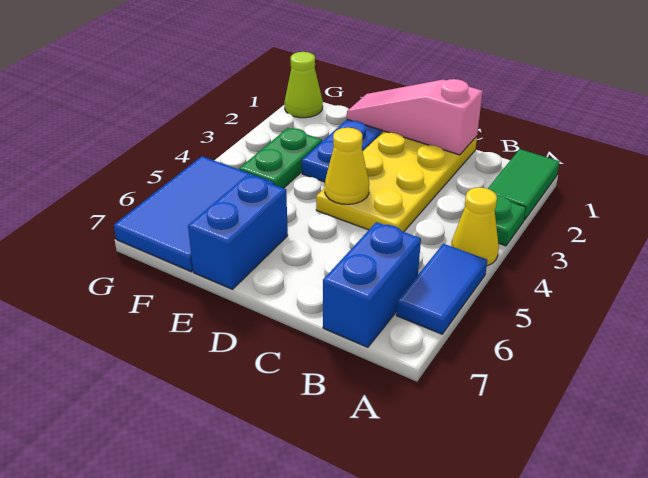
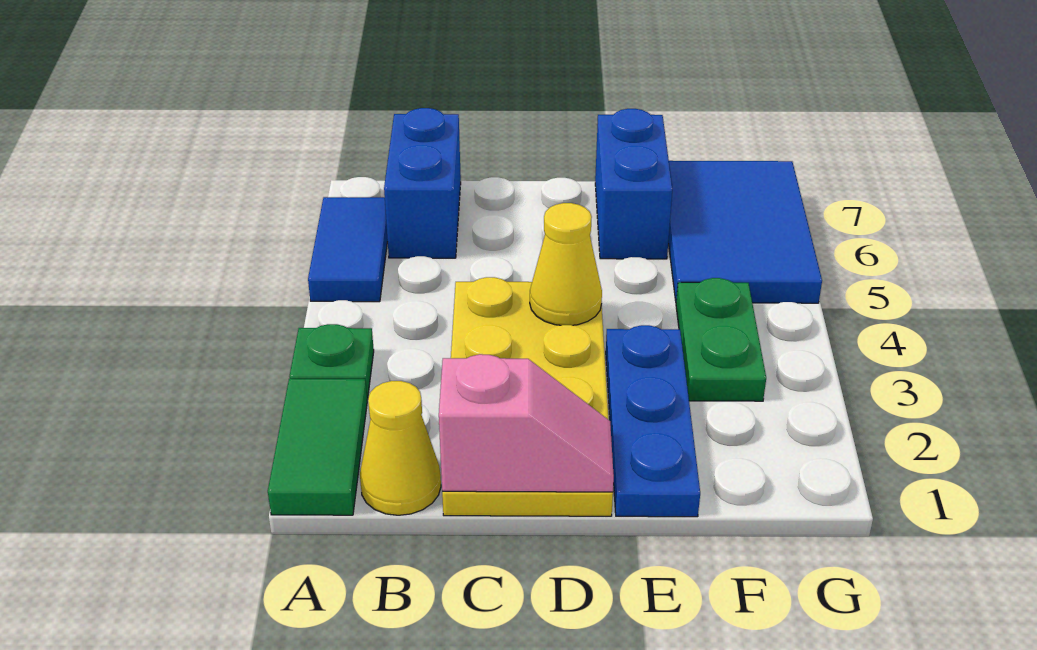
yellow 1x1 cone [451,187,499,266] -> yellow 1x1 cone moved to [360,381,441,515]
pink 1x3 slope [347,79,483,155] -> pink 1x2 slope [439,354,614,492]
lime 1x1 cone [285,52,323,118] -> none

